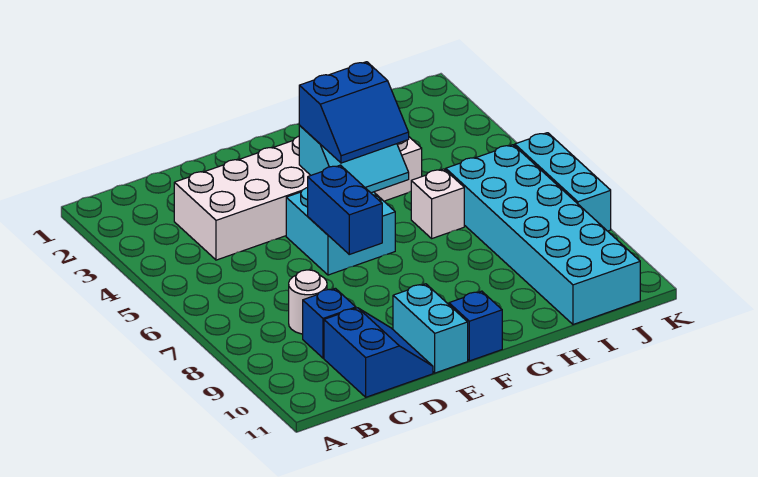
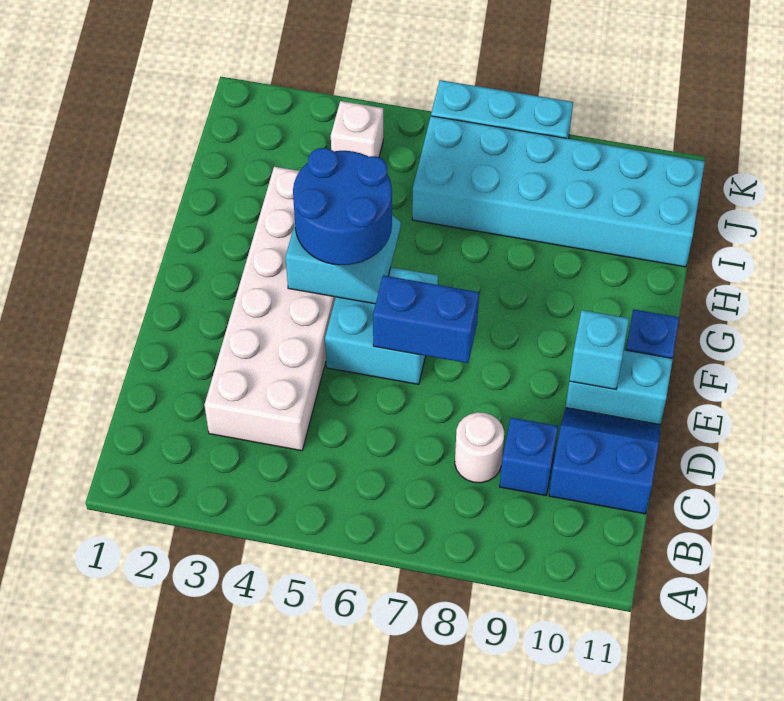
none -> cyan 1x1 brick [569,310,629,389]
blue 2x2 slope [299,62,409,163] -> blue 2x2 round brick [293,148,392,265]
white 1x1 brick [411,169,464,238] -> white 1x1 brick moved to [331,101,383,157]

